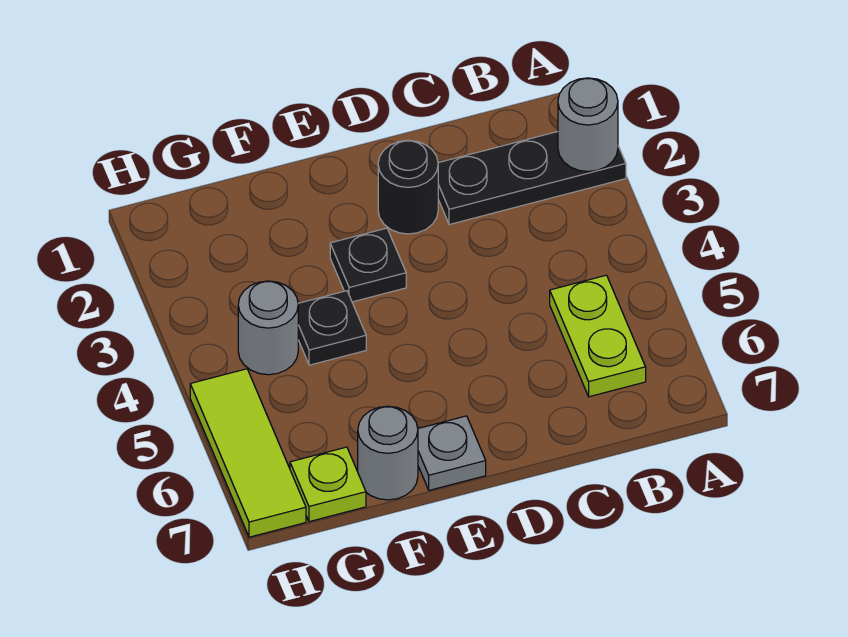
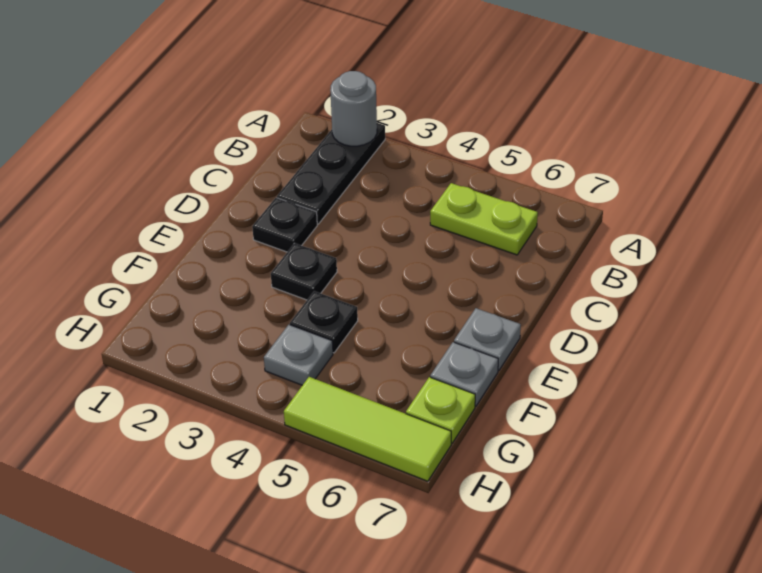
black 1x1 round brick [378,140,438,234] -> black 1x1 plate [252,198,317,252]
grey 1x1 round brick [358,406,418,500] -> grey 1x1 plate [430,342,498,406]
grey 1x1 round brick [238,281,298,375] -> grey 1x1 plate [264,325,333,385]

